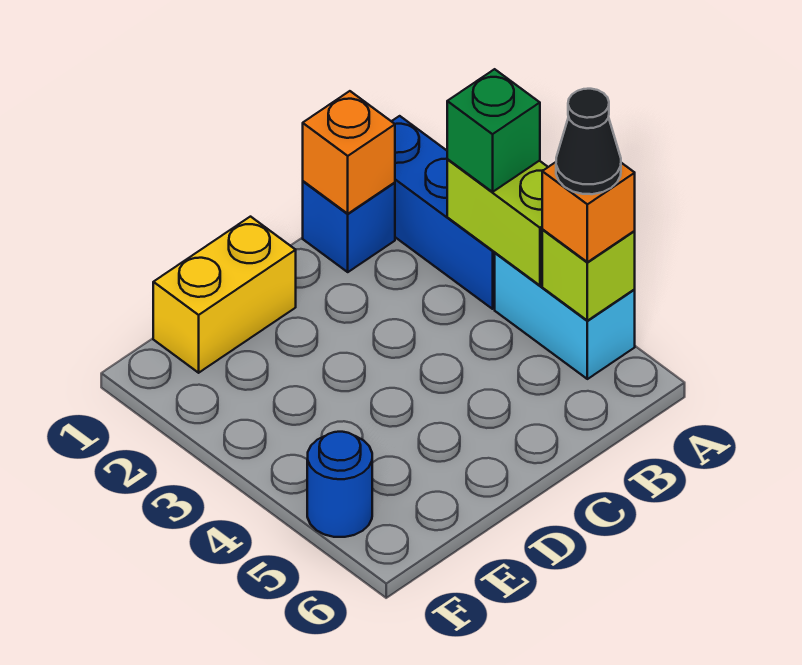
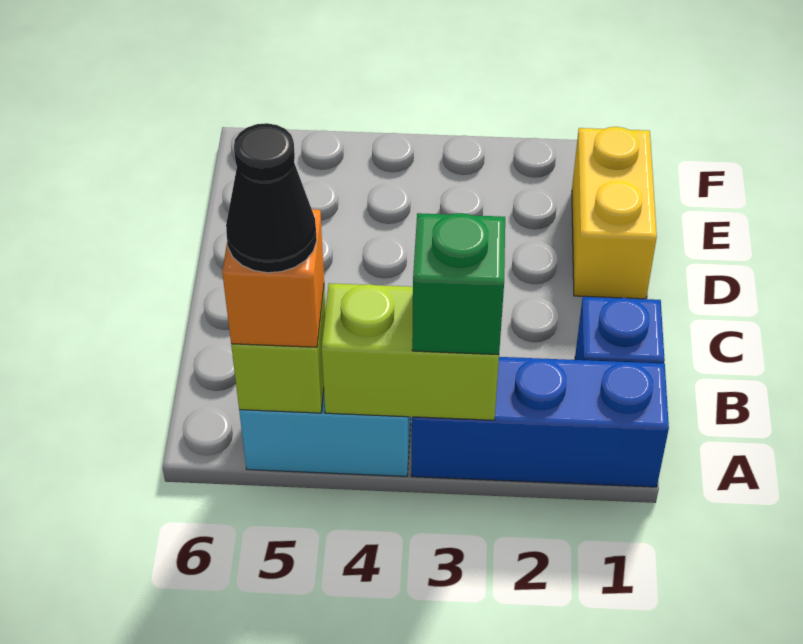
orange 1x1 brick [303,91,395,214] -> none
blue 1x1 round brick [307,432,372,537] -> none

